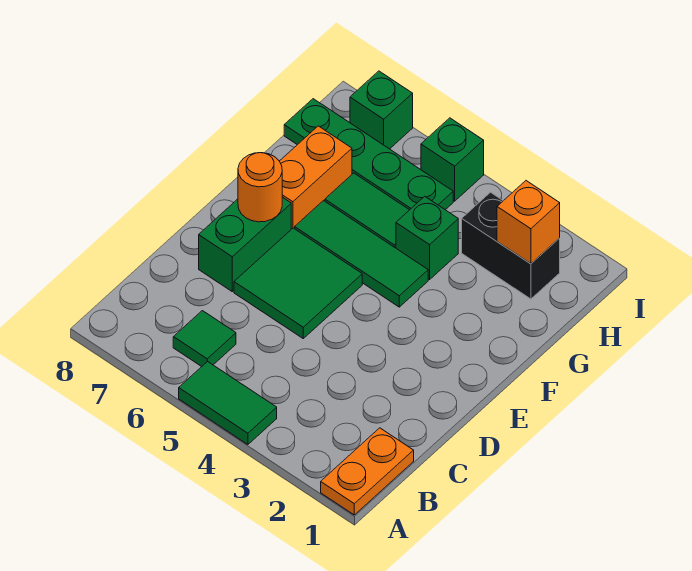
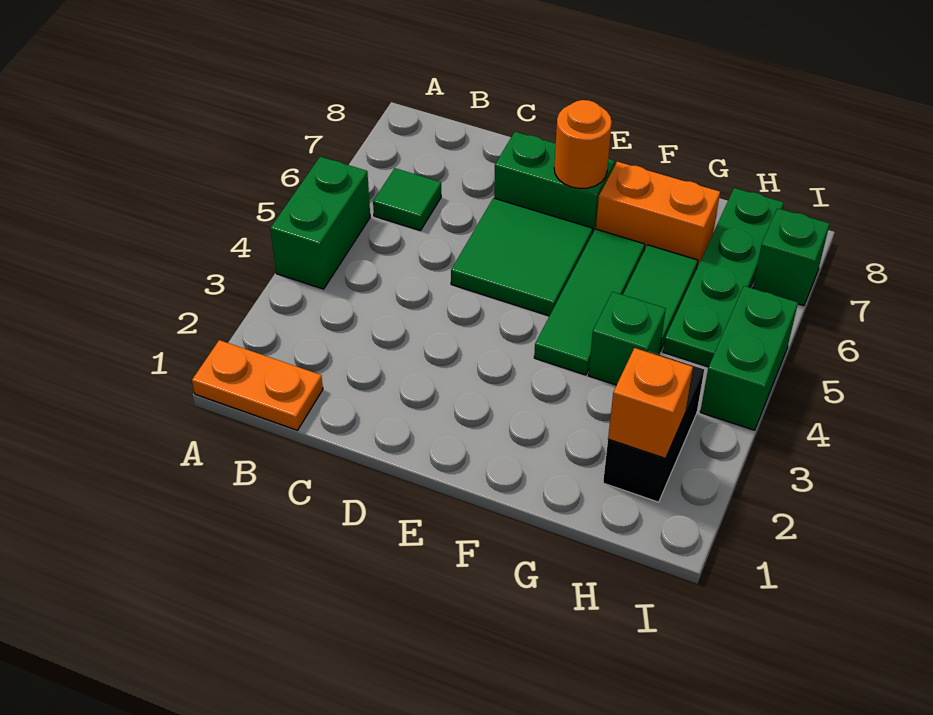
green 1x2 tile [179,361,277,444] -> green 1x2 brick [270,157,370,289]
green 1x1 brick [421,118,484,201] -> green 1x2 brick [700,286,798,430]

